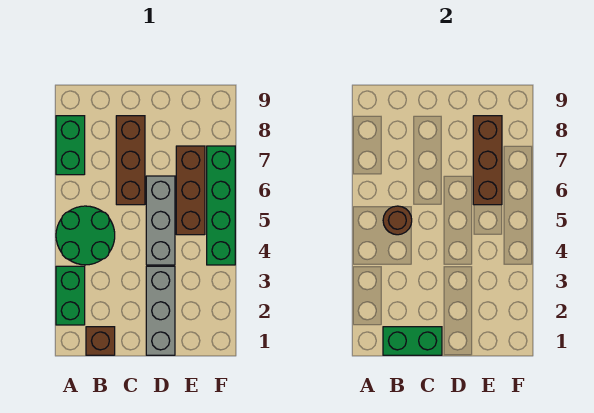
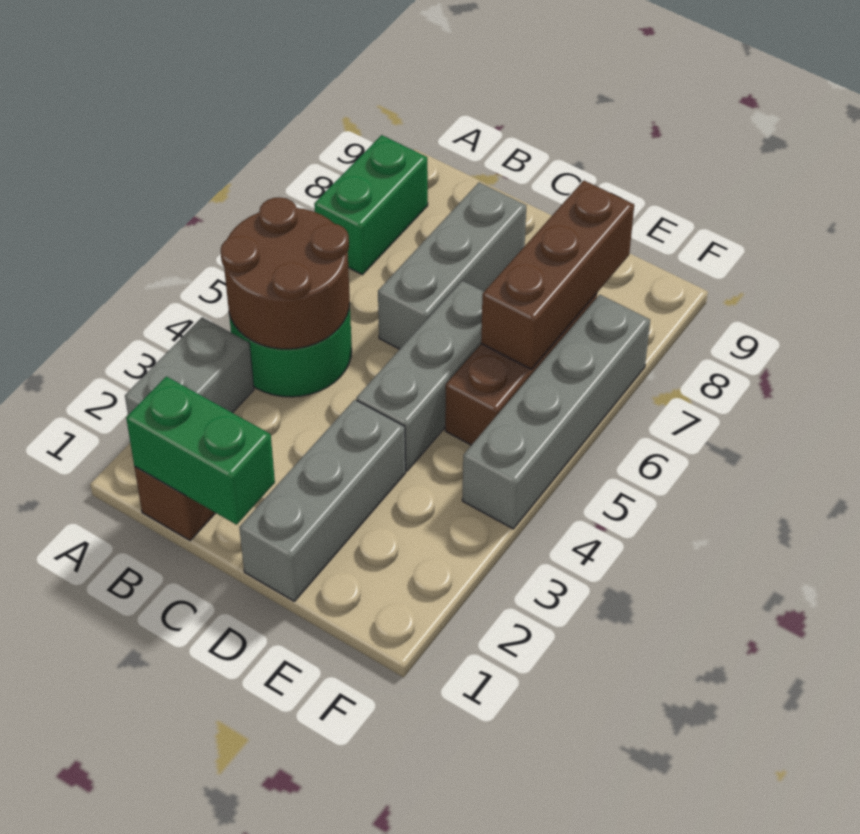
green 1x2 brick [56,266,85,325] -> grey 1x2 brick [125,317,254,415]
brown 1x1 round brick [383,206,412,235] -> brown 2x2 round brick [221,197,350,349]
brown 1x3 brick [116,116,145,205] -> grey 1x3 brick [378,182,526,349]
green 1x4 brick [207,146,235,265] -> grey 1x4 brick [462,295,650,529]

